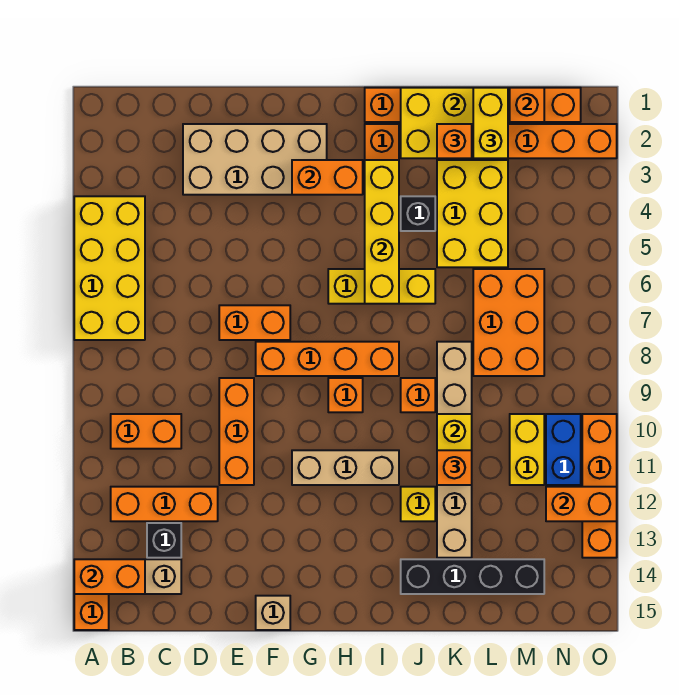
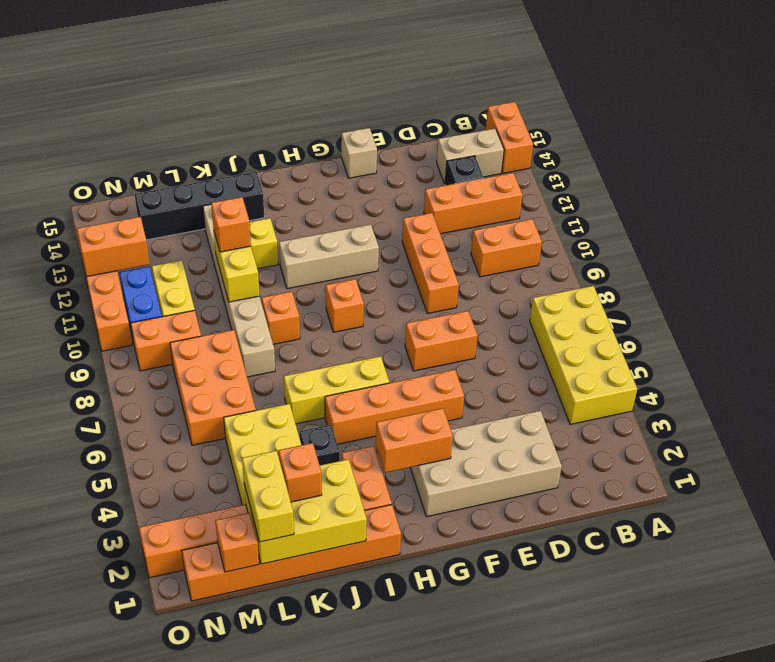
orange 1x2 brick [74,559,145,594] -> orange 1x2 brick moved to [131,310,201,371]
orange 1x4 brick [256,342,399,376] -> orange 1x4 brick moved to [325,370,464,444]
yellow 1x4 brick [365,160,399,304] -> none

